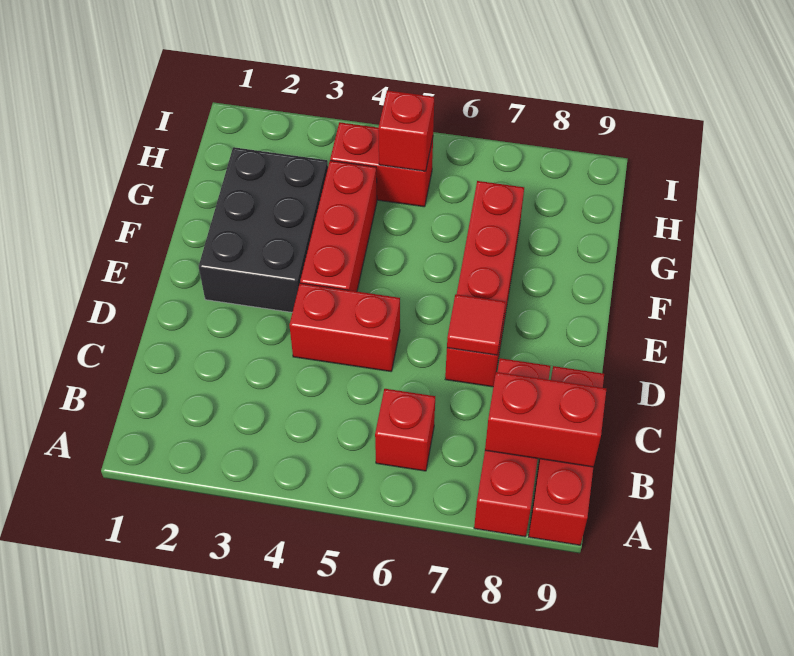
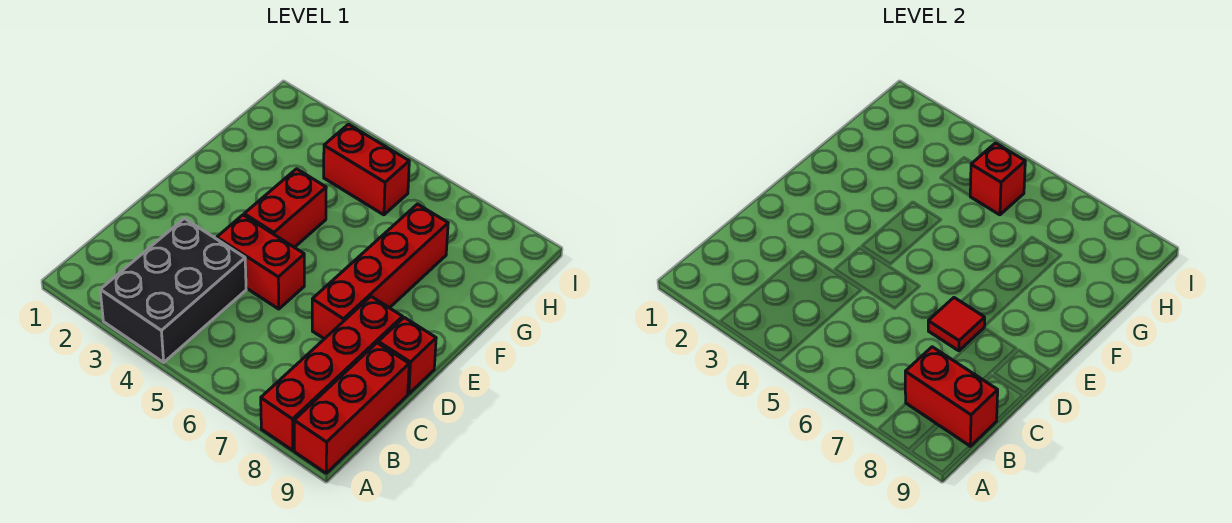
red 1x3 brick [474,358,550,537] -> red 1x4 brick [261,297,403,450]
red 1x1 brick [375,389,435,471] -> red 1x1 brick moved to [378,318,436,394]
black 2x3 brick [199,147,328,312] -> black 2x3 brick moved to [100,218,246,362]
red 1x3 brick [300,161,377,291] -> red 1x2 brick [244,169,326,247]

